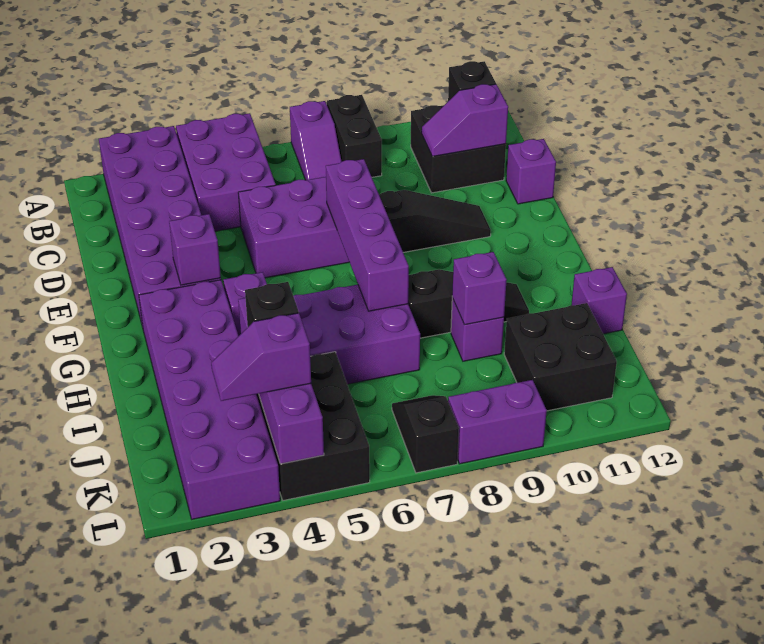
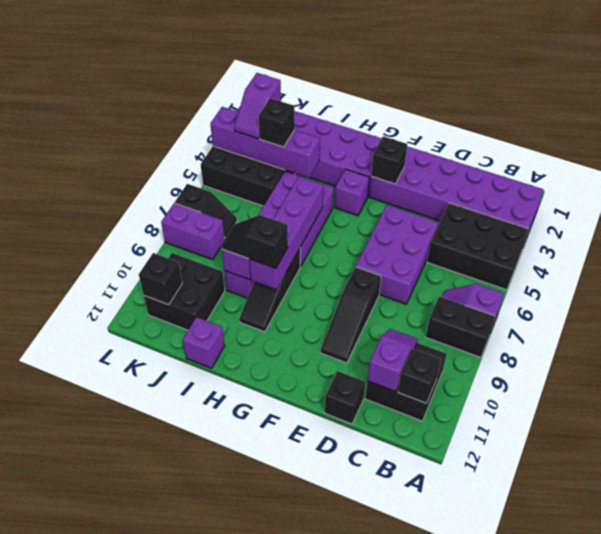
purple 2x3 brick [176,113,276,231] -> black 2x3 brick [427,203,529,290]
purple 1x1 brick [506,139,556,204] -> black 1x1 brick [325,371,365,424]
purple 1x4 brick [326,159,409,311] -> purple 1x4 brick turned to [249,177,324,289]
purple 1x1 brick [169,214,221,285] -> black 1x1 brick [371,136,407,184]
none -> black 1x2 slope [222,215,288,268]
purple 1x2 slope [211,313,311,401] -> purple 1x2 slope turned to [235,73,281,139]
none -> black 1x1 brick [139,253,182,305]
purple 1x2 brick [448,380,547,464] -> purple 1x2 brick turned to [161,203,225,260]

